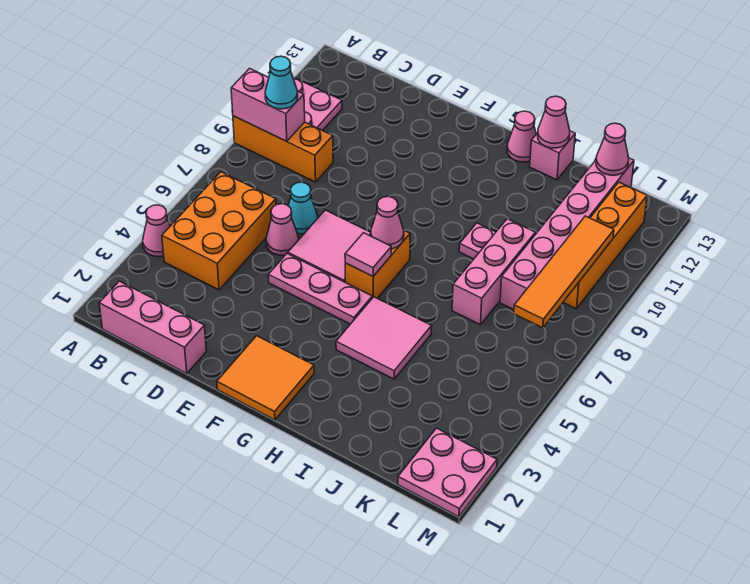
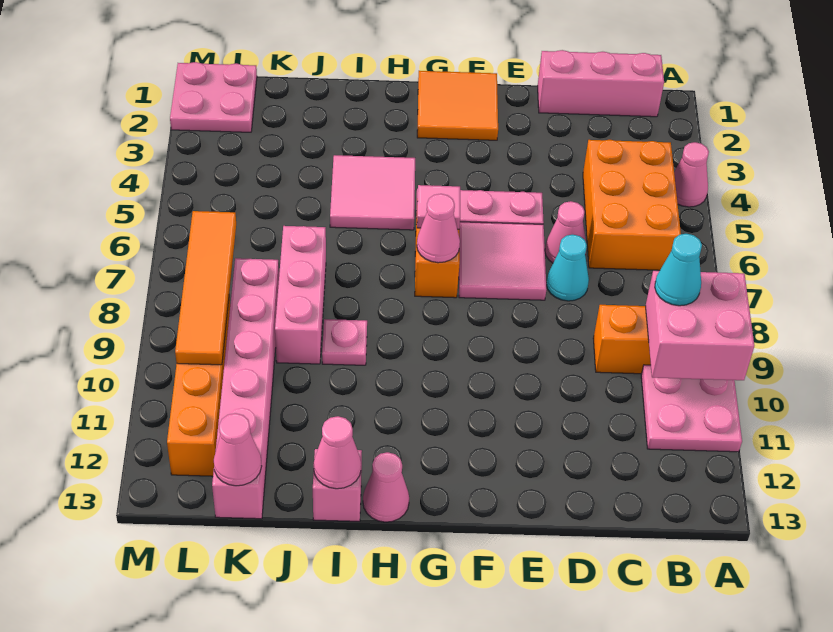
pink 1x2 brick [231,68,305,141] -> pink 2x2 brick [646,271,754,380]

